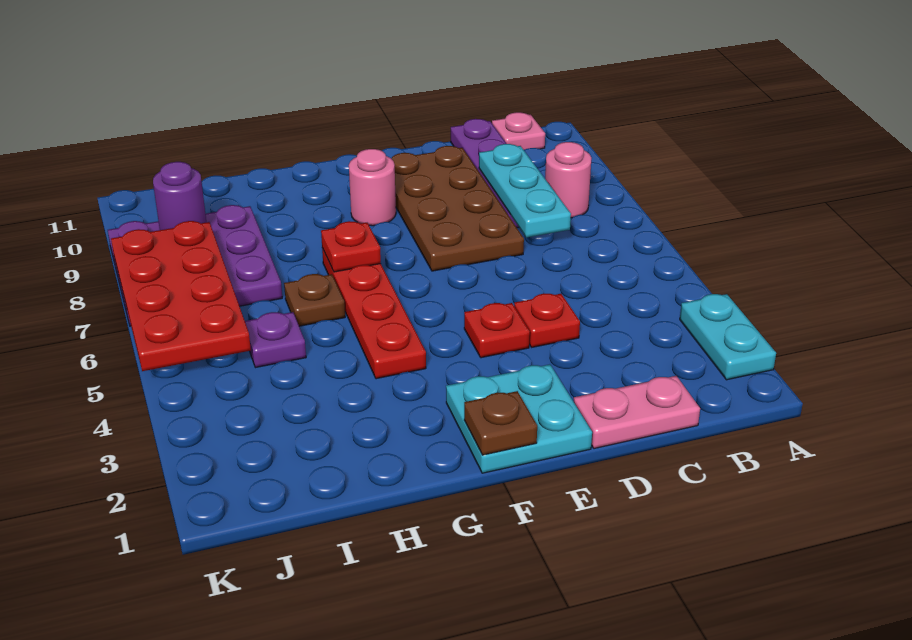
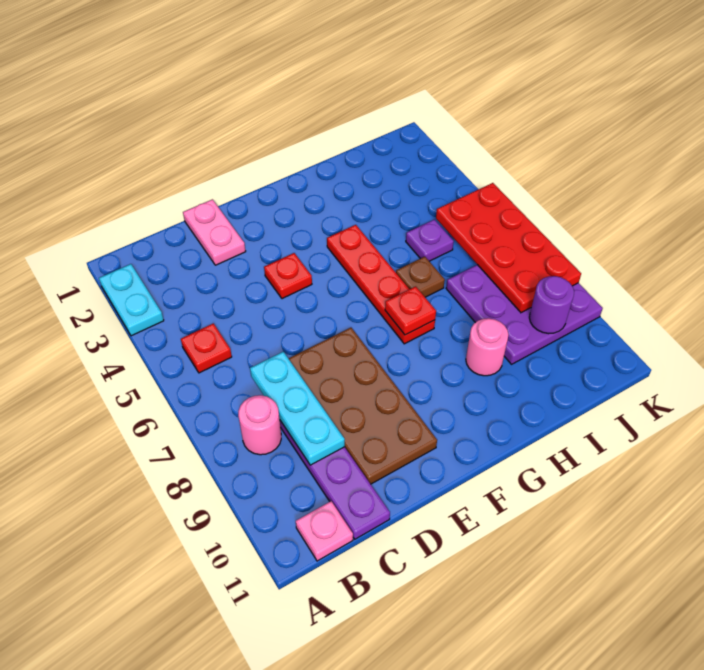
pink 1x2 plate [573,376,700,449] -> pink 1x2 plate turned to [183,199,246,265]
red 1x1 plate [514,294,580,347] -> red 1x1 plate moved to [181,323,232,373]
cyan 2x2 plate [446,364,592,473] -> none
brown 1x1 plate [464,391,537,455] -> none
pink 1x1 round brick [349,149,396,226] -> pink 1x1 round brick moved to [466,318,508,376]

